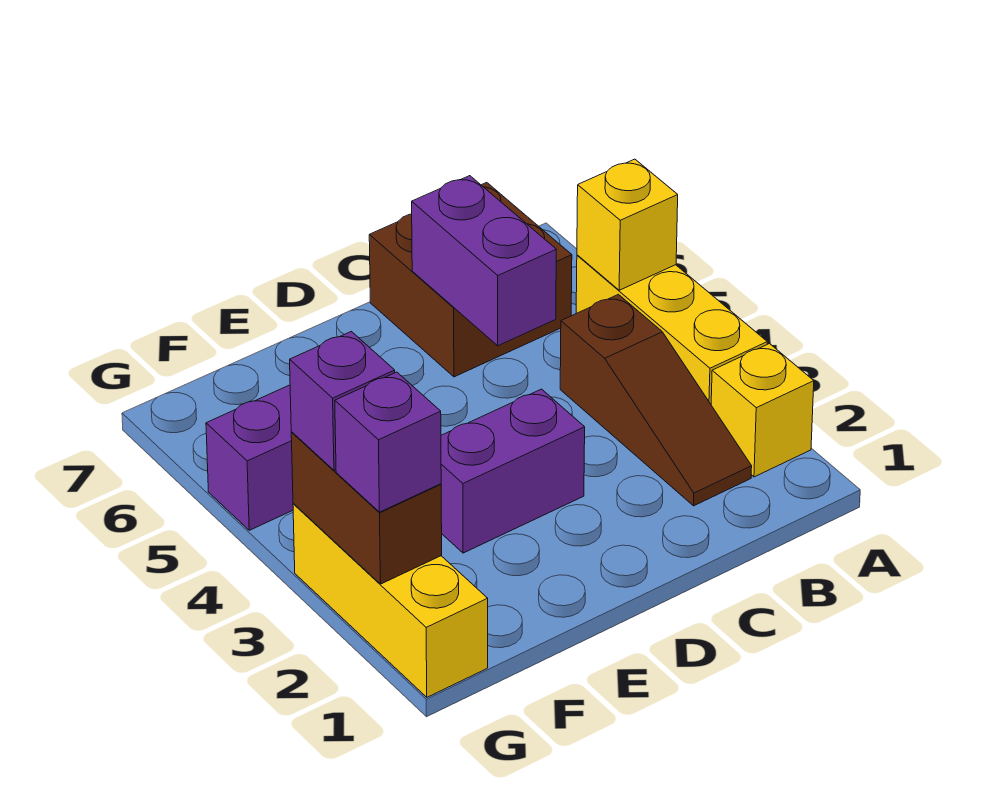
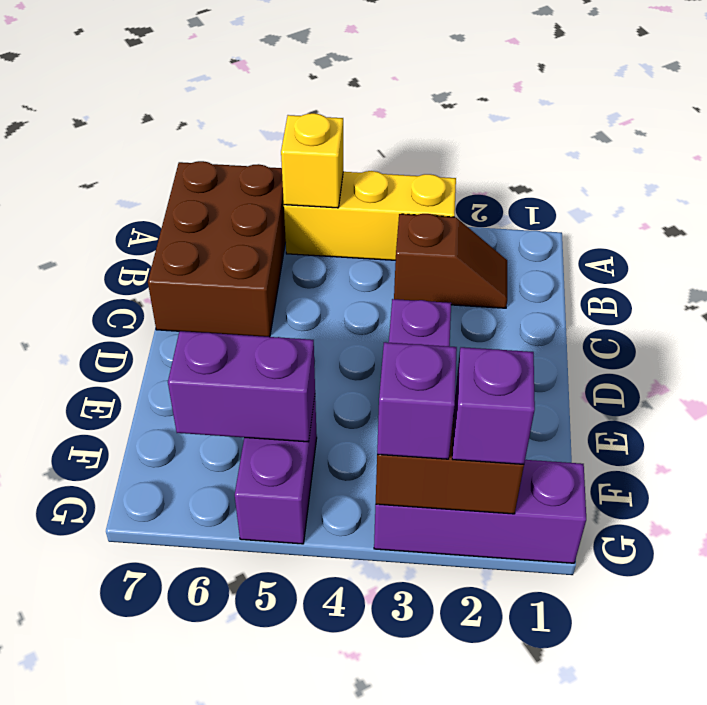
yellow 1x1 brick [711,344,814,477] -> none
brown 1x3 slope [560,294,752,506] -> brown 1x2 slope [394,214,507,308]
brown 2x2 brick [369,183,572,377] -> brown 2x3 brick [148,161,286,337]
purple 1x2 brick [412,176,556,346] -> purple 1x2 brick moved to [168,331,315,442]
yellow 1x3 brick [293,504,488,697] -> purple 1x3 brick [374,460,586,563]

